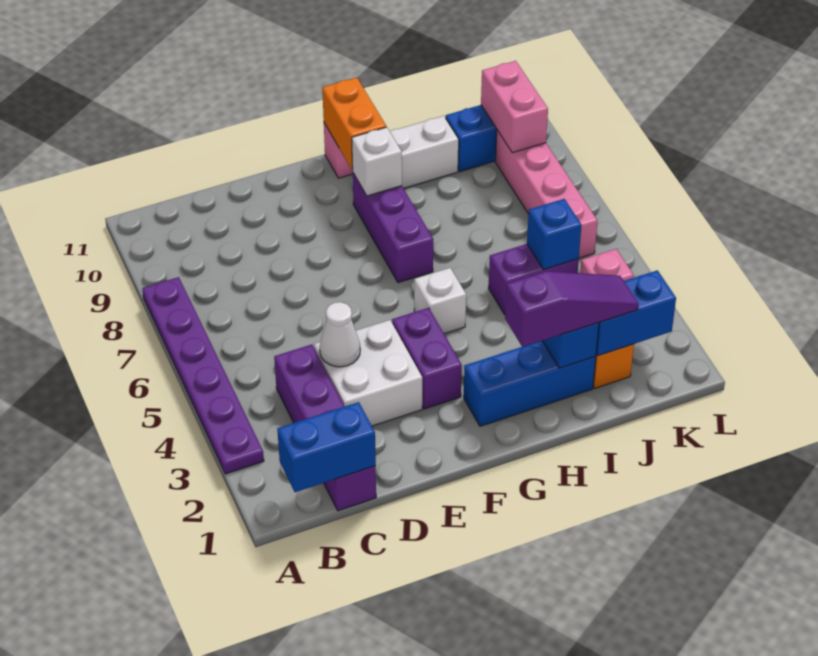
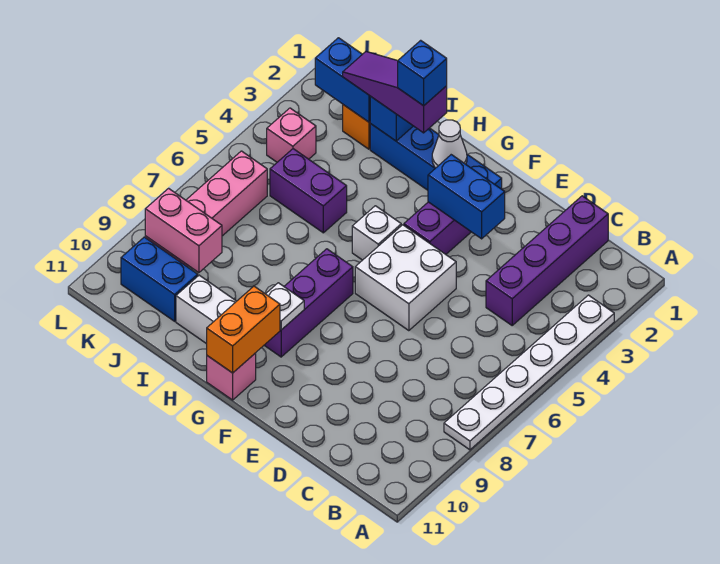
purple 1x6 plate [142,277,264,474] -> white 1x6 plate [444,295,614,450]
blue 1x2 brick [277,402,376,492] -> blue 1x2 brick moved to [428,155,505,239]
white 2x2 brick [314,320,422,426] -> white 2x2 brick moved to [355,225,456,331]
white 1x1 cone [320,302,360,367] -> white 1x1 cone moved to [432,120,467,168]
blue 1x3 brick [464,341,596,426] -> blue 1x4 brick [370,124,502,190]
white 1x1 brick [352,127,402,196] -> white 1x1 plate [266,283,304,330]
blue 1x1 brick [527,199,581,270] -> blue 1x1 brick moved to [398,40,447,106]
pink 1x2 brick [481,61,548,153] -> pink 1x2 brick turned to [145,188,222,273]

